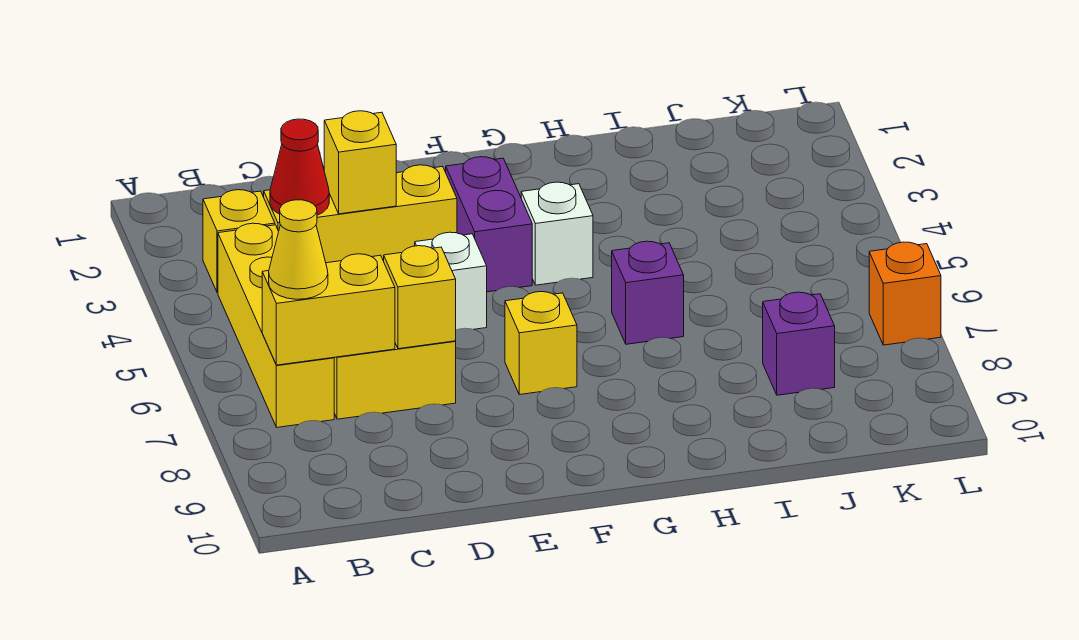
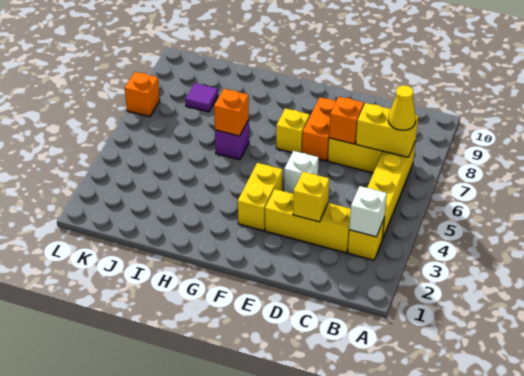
red 1x1 cone [270,119,329,215] -> none
yellow 1x1 brick [384,246,456,349] -> orange 1x1 brick [329,97,364,144]
none -> orange 1x2 brick [302,98,336,161]
purple 1x2 brick [446,157,532,292] -> yellow 1x2 brick [238,163,283,231]
white 1x1 brick [521,182,593,285] -> white 1x1 brick moved to [349,186,387,237]
none -> orange 1x1 brick [214,89,249,136]
purple 1x1 brick [763,292,835,395] -> purple 1x1 tile [185,83,218,112]

